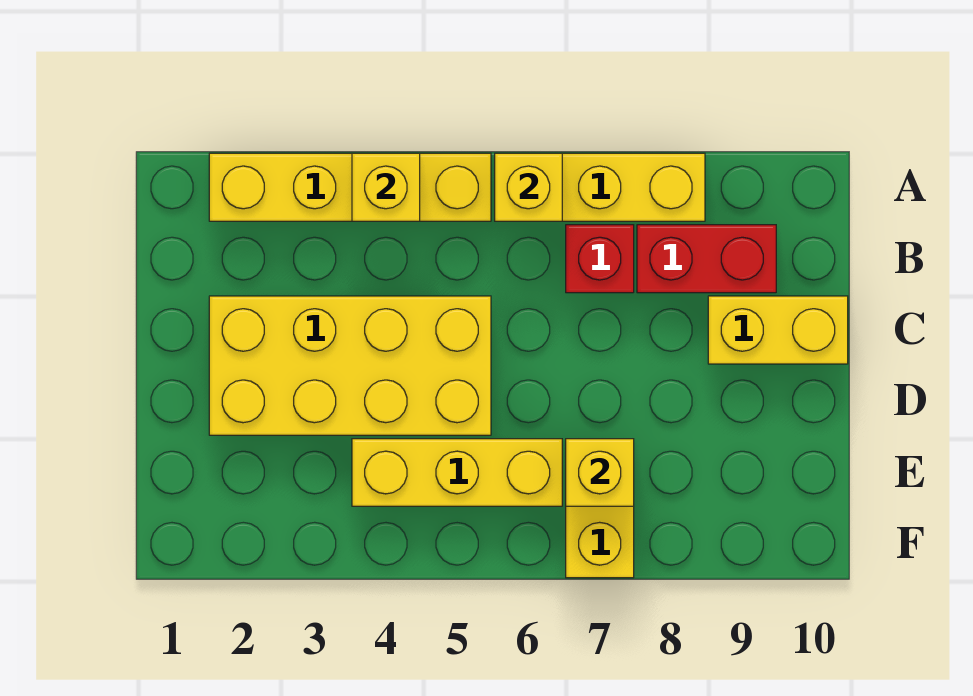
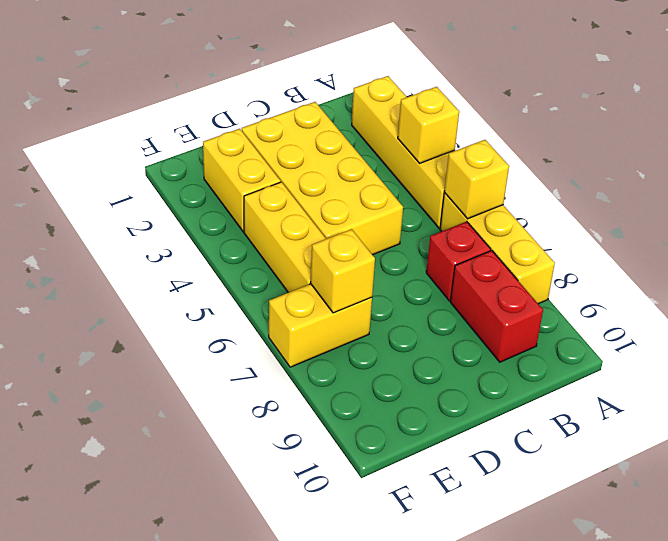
yellow 1x2 brick [708,296,848,364] -> yellow 1x2 brick moved to [203,129,281,232]

